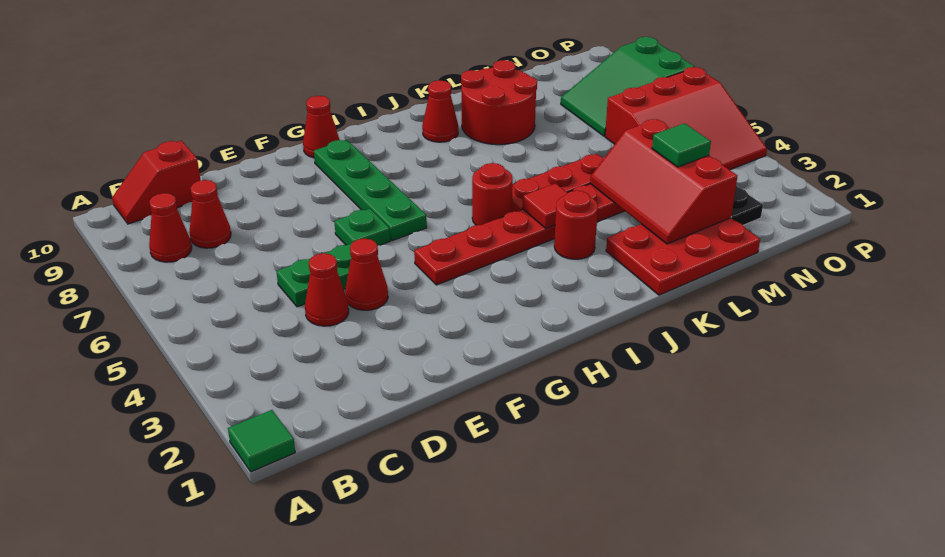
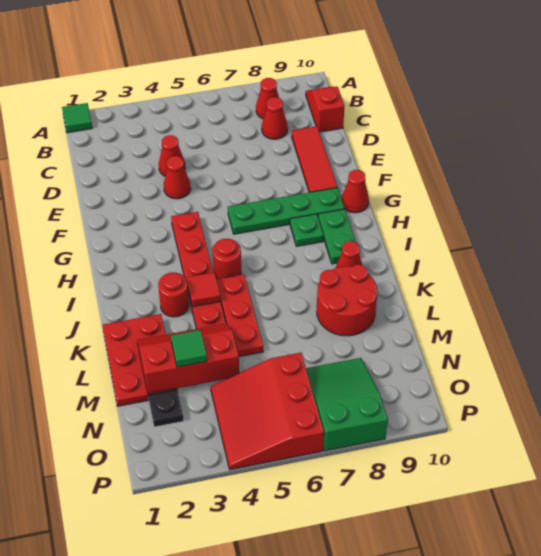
green 1x2 plate [276,243,352,307] -> green 1x2 plate moved to [318,209,356,264]
none -> red 1x3 tile [292,126,337,192]
green 1x1 plate [334,208,390,246] -> green 1x1 plate moved to [290,214,324,246]

